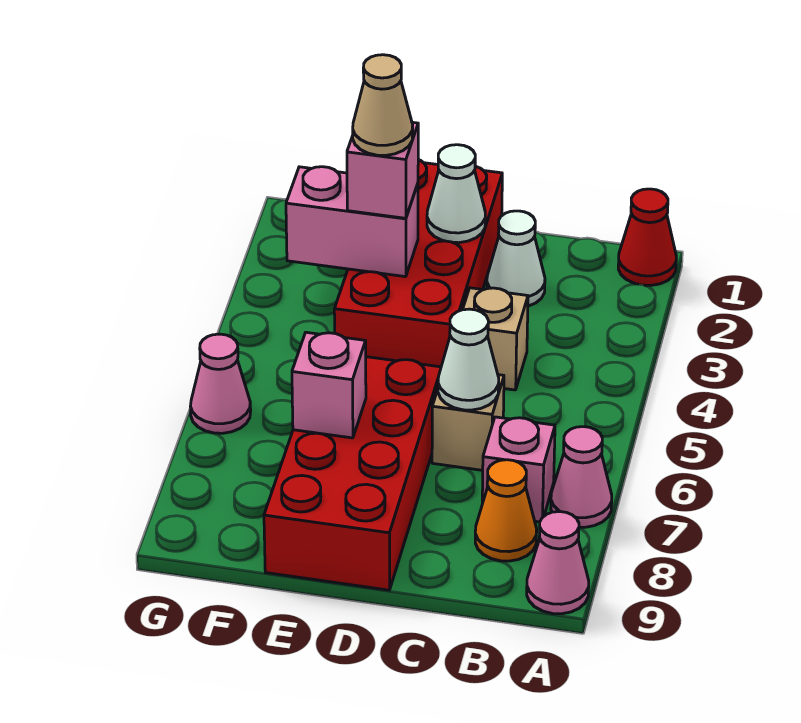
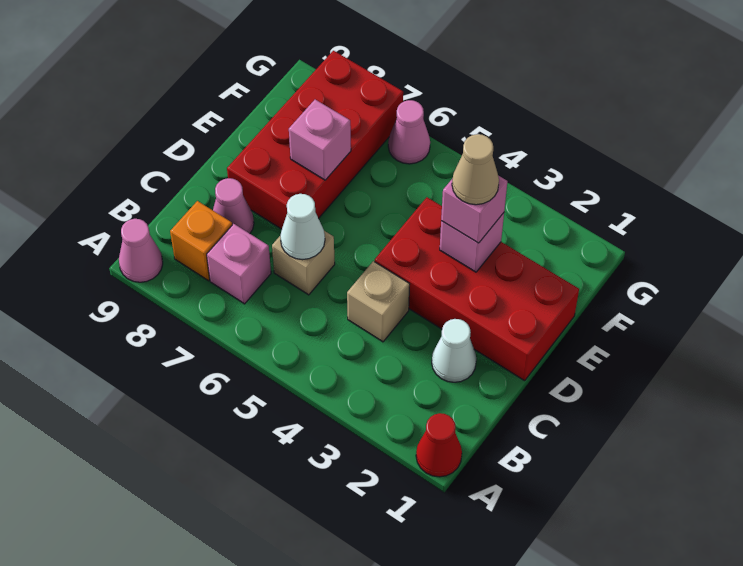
pink 1x1 cone [551,427,612,527] -> pink 1x1 cone moved to [213,178,254,233]
orange 1x1 cone [475,460,537,561] -> orange 1x1 brick [170,201,232,281]
white 1x1 cone [427,145,485,243] -> none
red 2x4 brick [264,357,441,590] -> red 2x4 brick turned to [227,51,403,229]
pink 1x2 brick [286,167,418,277] -> pink 1x1 brick [440,213,504,272]

